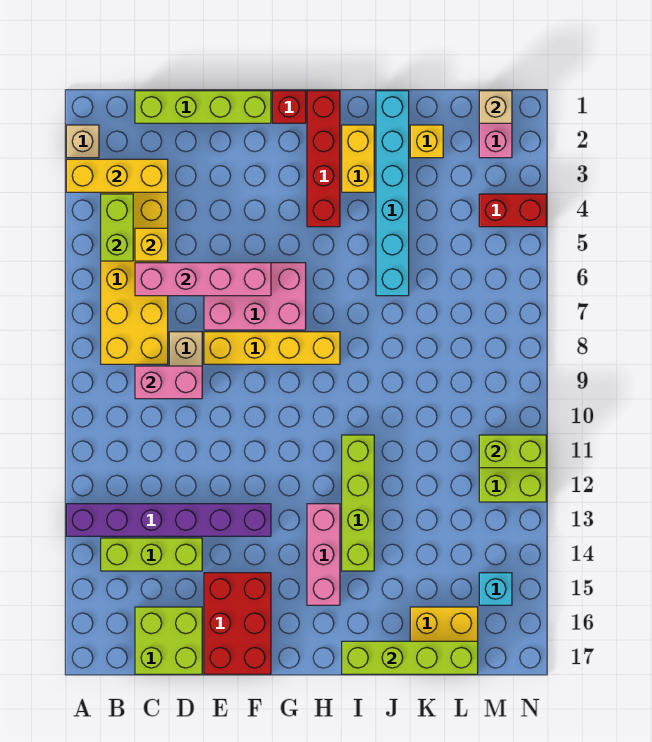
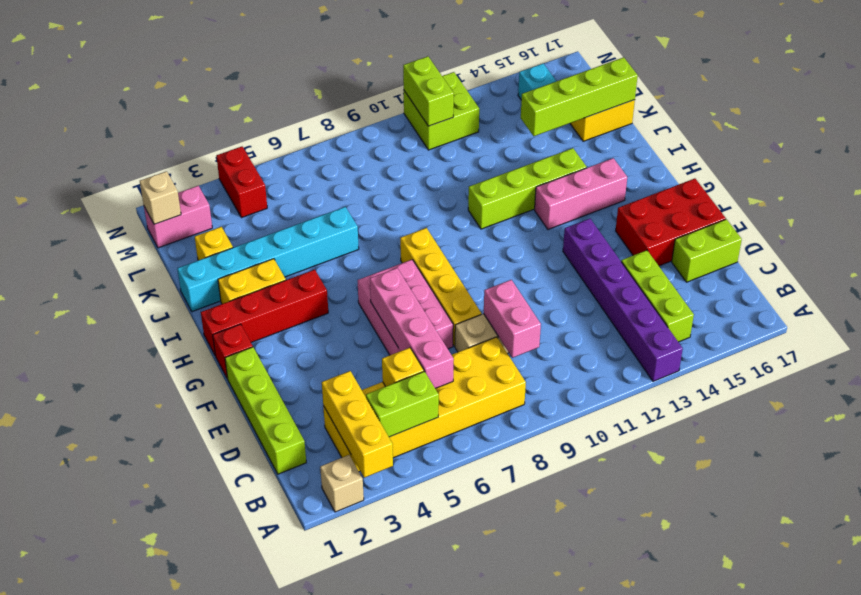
lime 2x2 brick [135,607,202,674] -> lime 1x2 brick [672,219,742,282]
lime 1x4 brick [342,641,478,674] -> lime 1x4 brick turned to [521,57,638,136]

